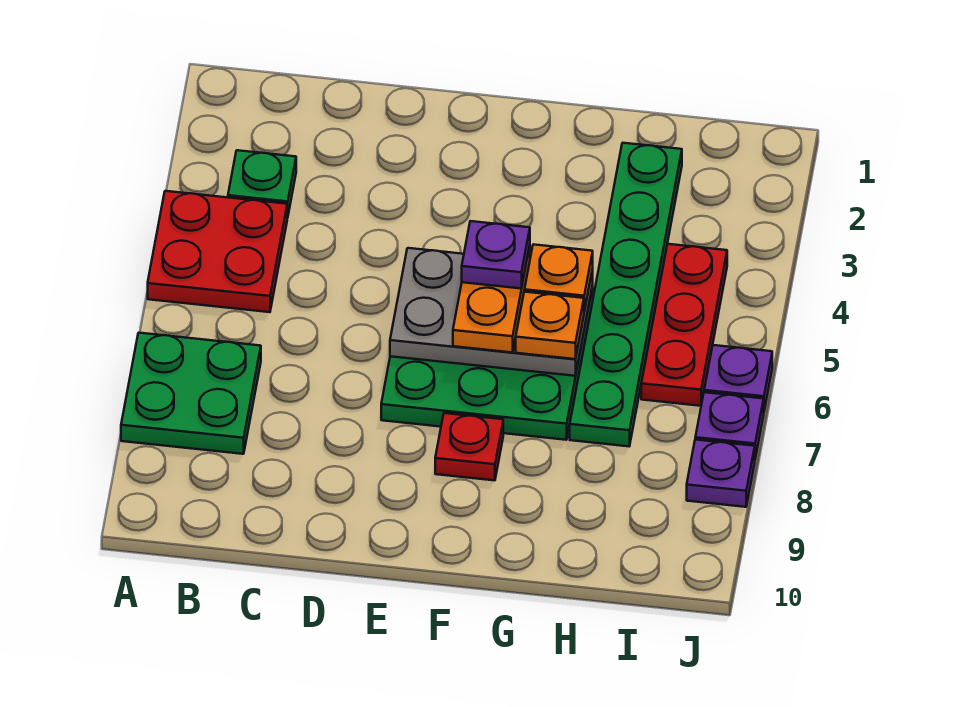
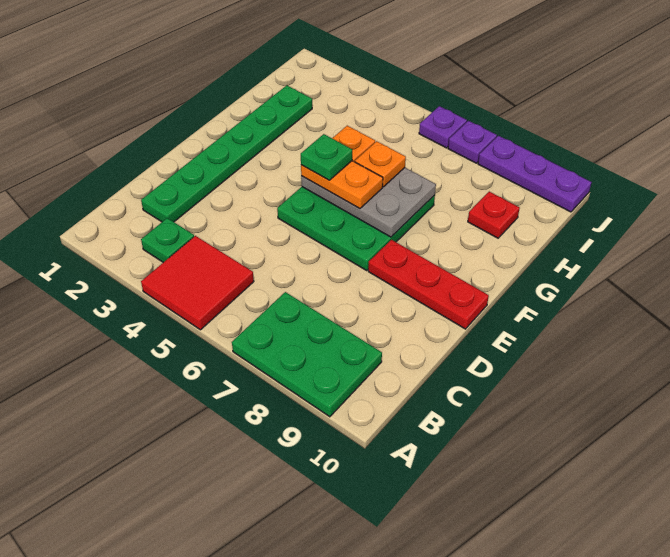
red 2x2 plate [148,191,288,312] -> red 2x2 tile [141,236,254,330]
green 2x2 plate [121,333,261,454] -> green 2x3 plate [232,292,382,417]
grey 2x3 plate [390,248,593,376] -> grey 2x3 plate turned to [301,168,436,237]
purple 1x1 plate [462,221,530,289] -> green 1x1 plate [301,134,352,180]
red 1x1 plate [435,413,503,480] -> red 1x1 plate moved to [468,192,520,238]
green 1x6 plate [570,143,682,446] -> green 1x6 plate turned to [141,85,312,222]
red 1x3 plate [641,244,727,406] -> red 1x3 plate moved to [368,240,489,329]
purple 1x1 plate [687,440,755,507] -> purple 1x3 plate [478,136,592,212]

